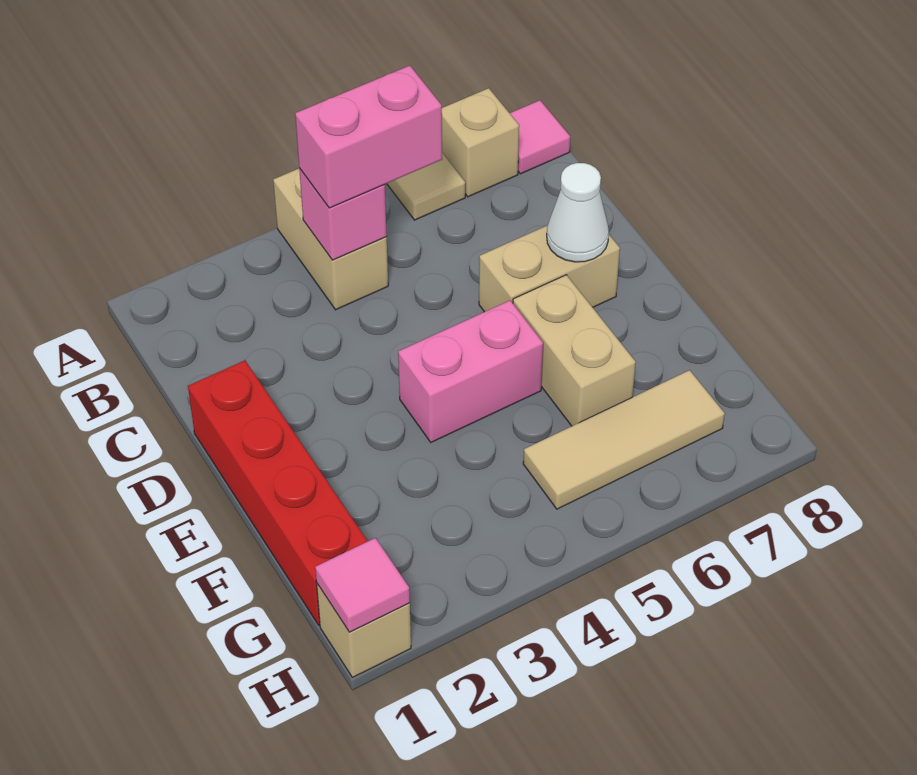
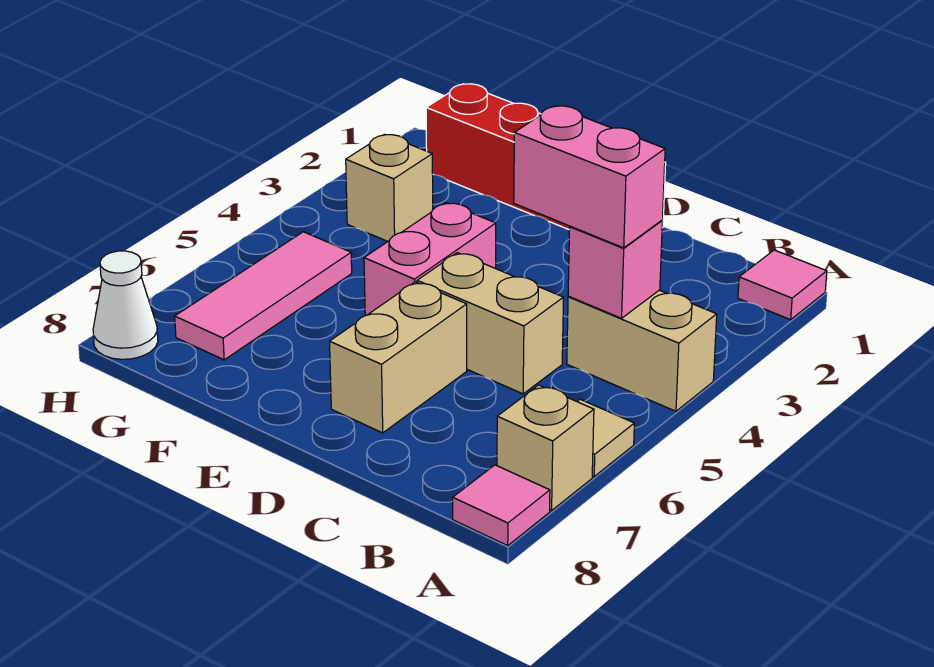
pink 1x2 brick [295,66,442,208] -> pink 1x2 brick turned to [514,106,665,248]
white 1x1 cone [547,163,609,262] -> white 1x1 cone moved to [93,251,158,359]
tan 1x2 brick [513,275,636,426] -> tan 1x2 brick moved to [417,253,564,394]
tan 1x3 tile [523,370,725,509] -> pink 1x3 tile [175,232,352,360]
tan 1x1 brick [317,584,411,677] -> tan 1x1 brick moved to [346,134,433,242]
pink 1x1 tile [315,538,410,632] -> pink 1x1 tile moved to [738,250,827,320]

